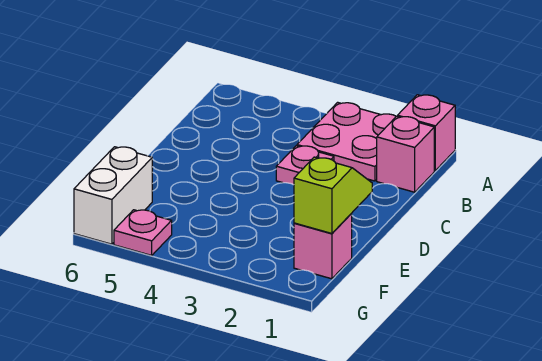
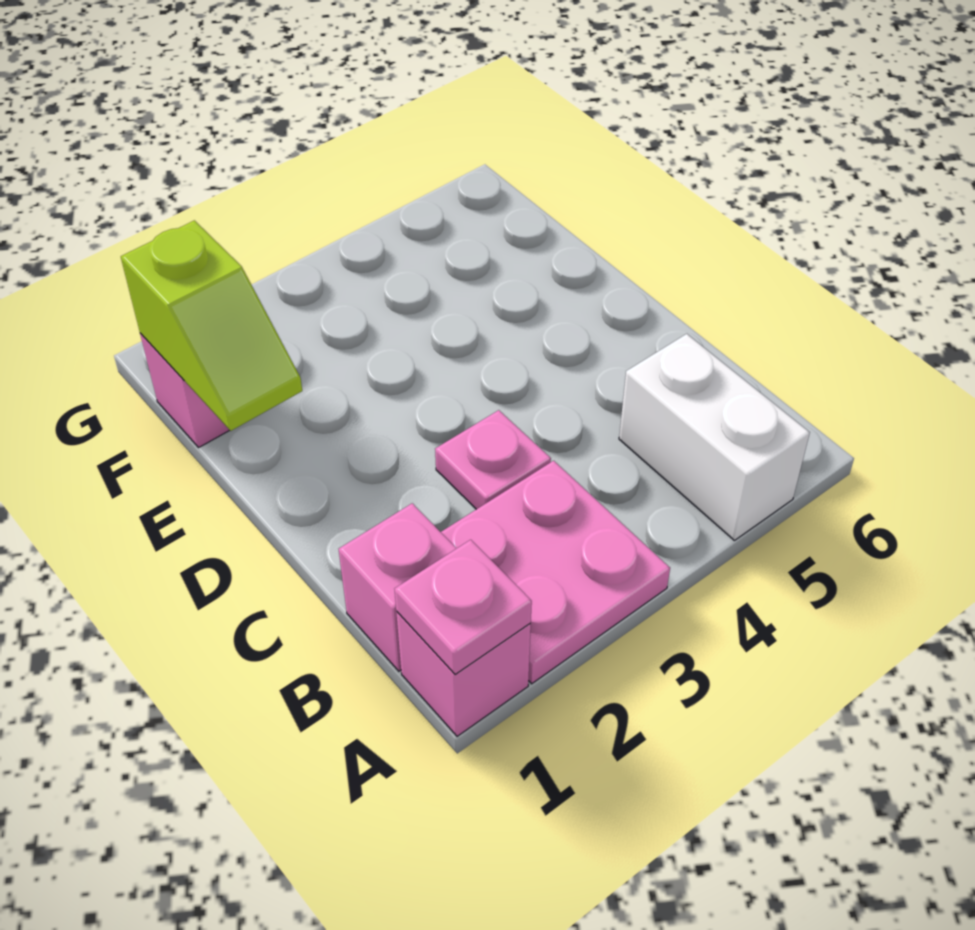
white 1x2 brick [74,147,152,244] -> white 1x2 brick moved to [619,334,810,540]
pink 1x1 plate [114,210,172,255] -> pink 1x1 plate moved to [395,540,532,675]

